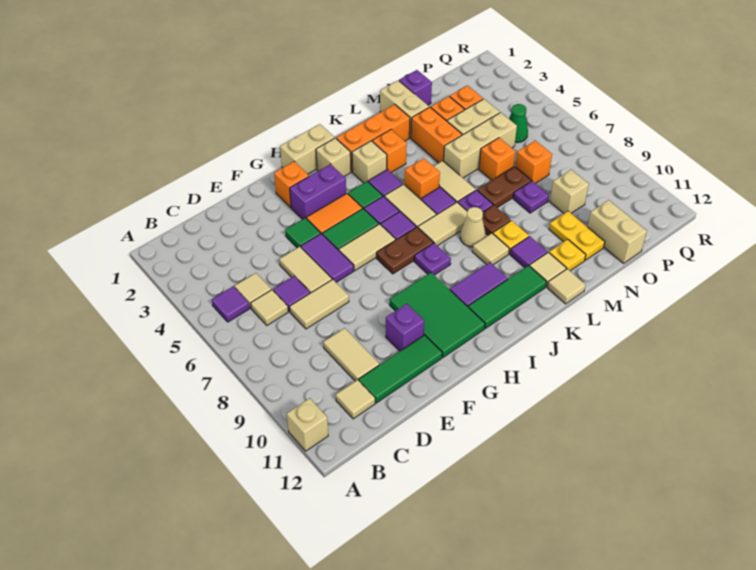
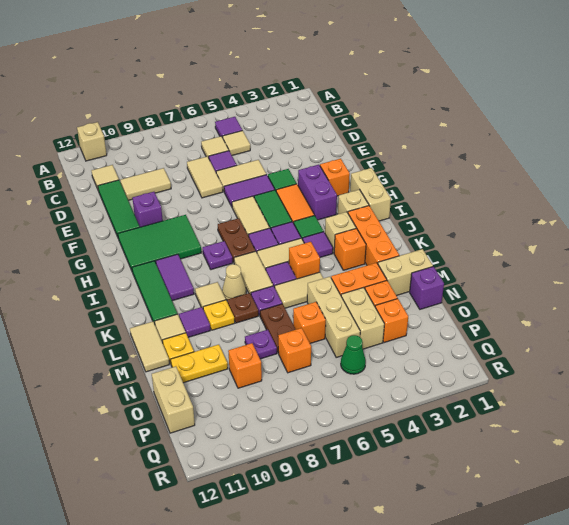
tan 1x1 tile [547,269,586,304] -> tan 1x2 tile [130,322,169,372]
tan 1x1 brick [550,170,589,213] -> orange 1x1 brick [228,343,262,388]
tan 1x2 brick [588,200,647,263] -> tan 1x2 brick turned to [152,366,195,433]

